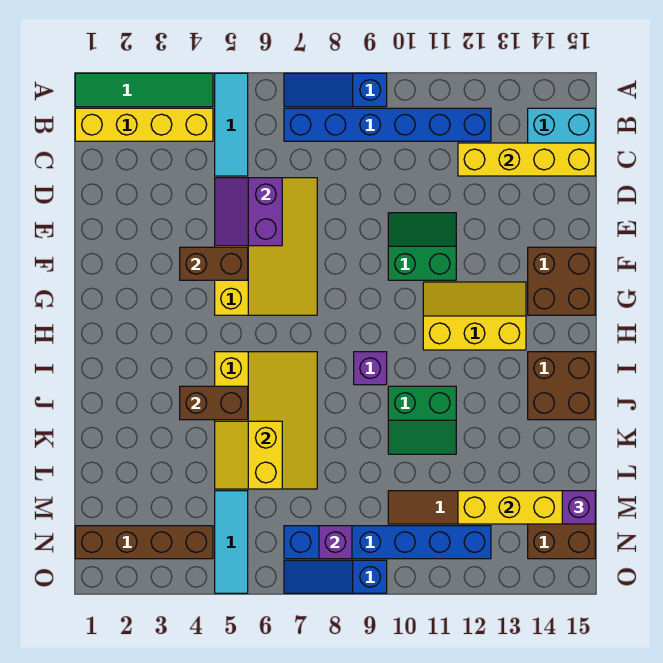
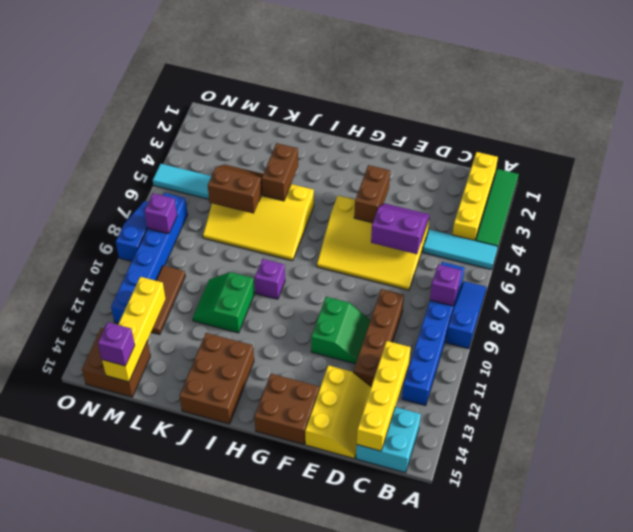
none -> purple 1x1 brick [430,264,461,306]
yellow 2x3 slope [423,282,526,350] -> yellow 2x3 slope moved to [305,365,371,459]
brown 2x2 brick [528,352,595,420] -> brown 2x3 brick [180,333,254,424]
yellow 2x2 slope [215,421,282,489] -> brown 2x2 slope [208,164,263,214]
brown 1x4 brick [75,526,213,559] -> brown 1x4 brick moved to [353,289,404,386]

